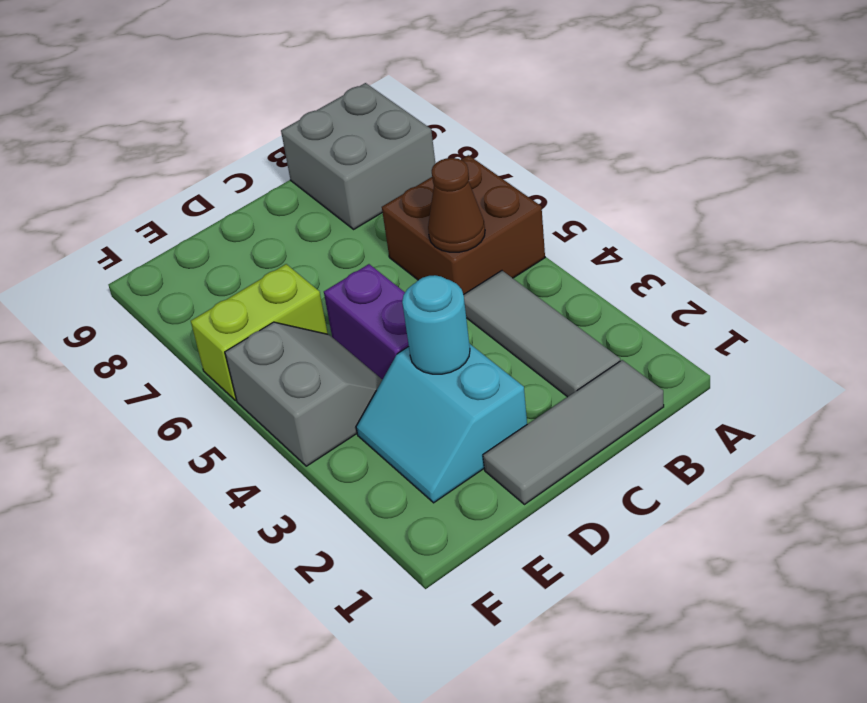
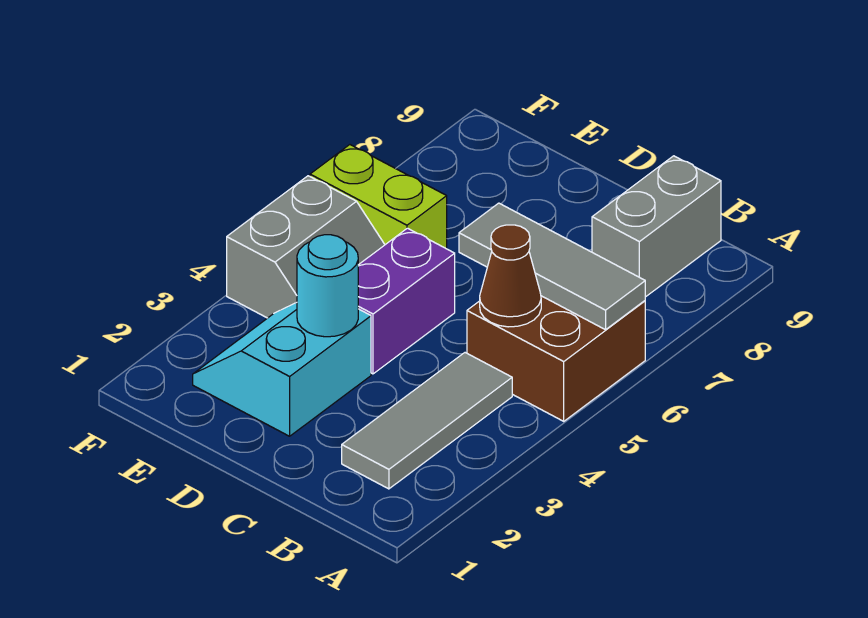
grey 2x2 brick [281,83,435,229] -> grey 1x2 brick [592,156,721,297]
grey 1x3 tile [483,360,664,505] -> grey 1x3 tile moved to [459,203,645,330]

